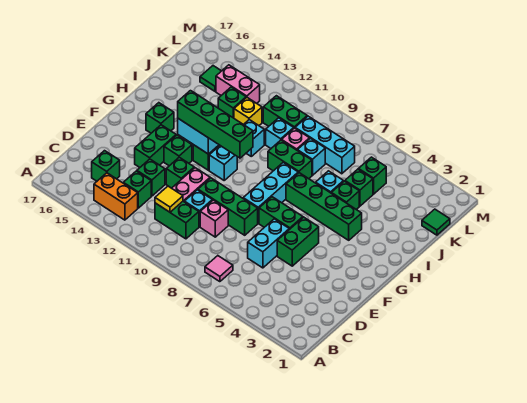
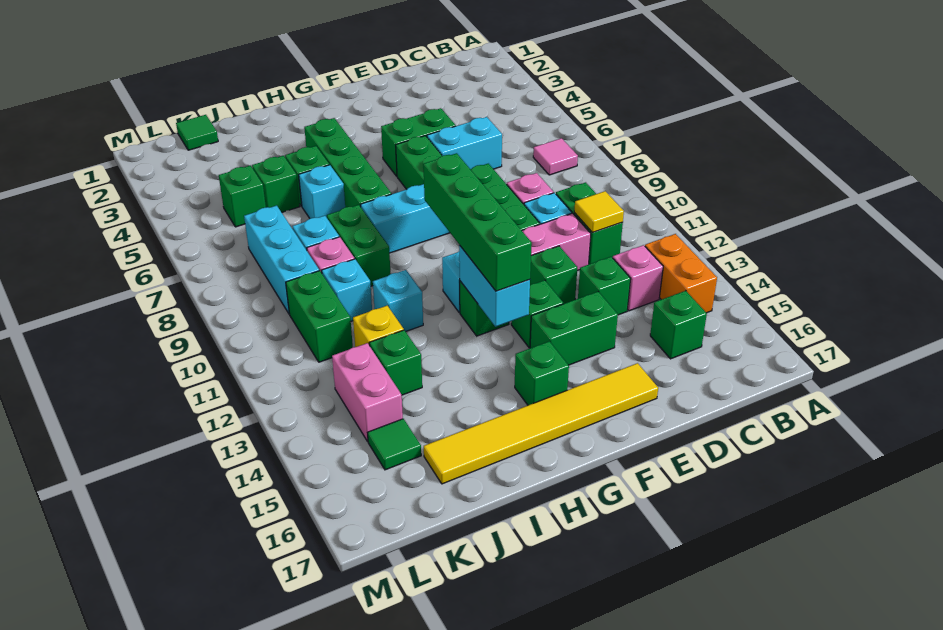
green 1x1 brick [124,171,151,208] -> pink 1x1 brick [613,245,663,311]
none -> yellow 1x6 tile [424,363,658,484]

